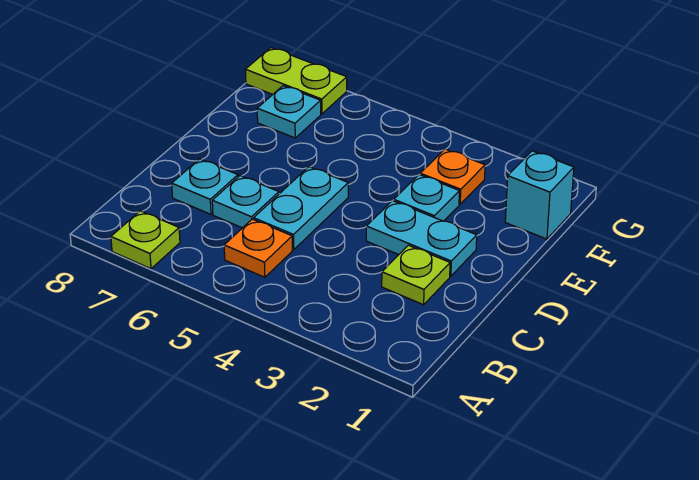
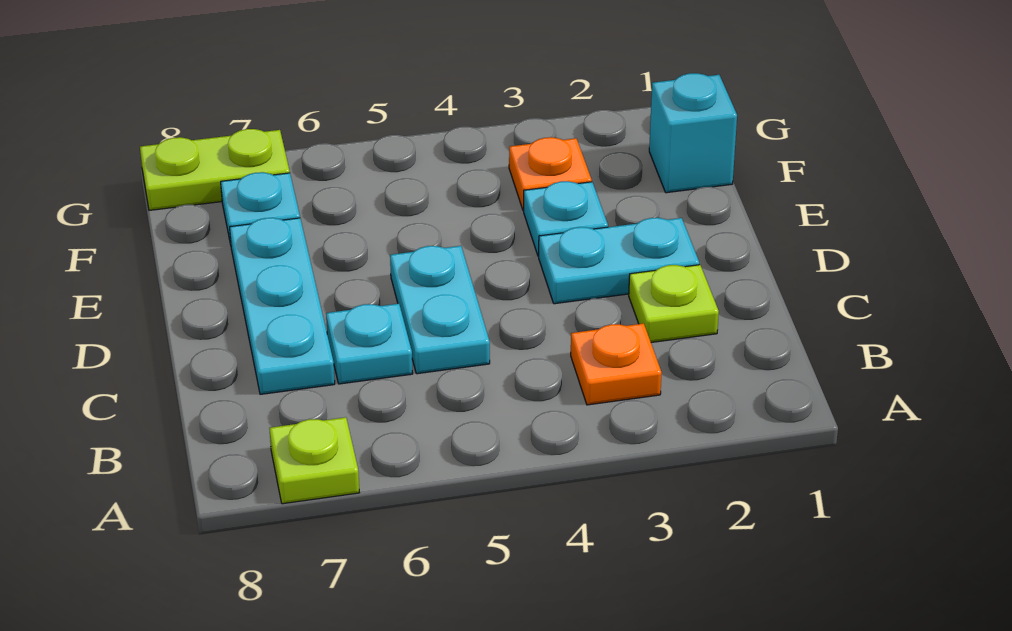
orange 1x1 plate [224,219,292,277] -> orange 1x1 plate moved to [571,323,662,405]
cyan 1x1 plate [172,159,238,214] -> cyan 1x3 plate [230,218,335,394]

